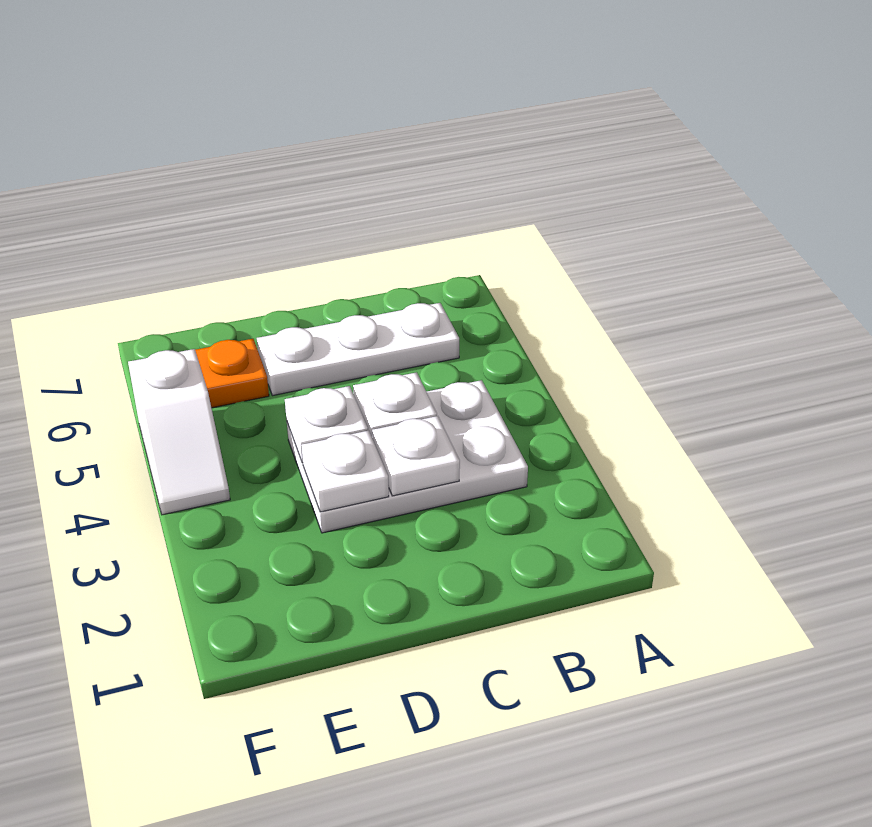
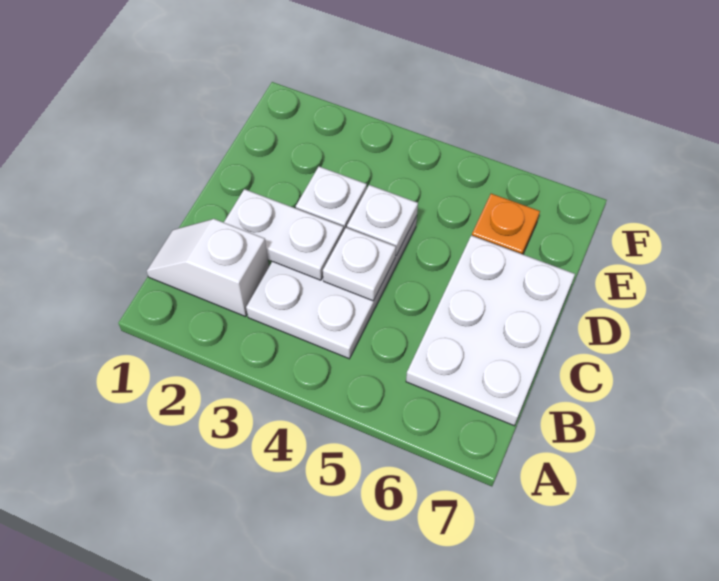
white 1x3 plate [257,303,459,396] -> white 2x3 plate [406,235,575,426]
white 1x1 plate [372,416,460,496] -> white 1x2 plate [224,189,344,280]
white 1x2 slope [128,349,230,515] -> white 1x2 slope moved to [147,219,269,317]

